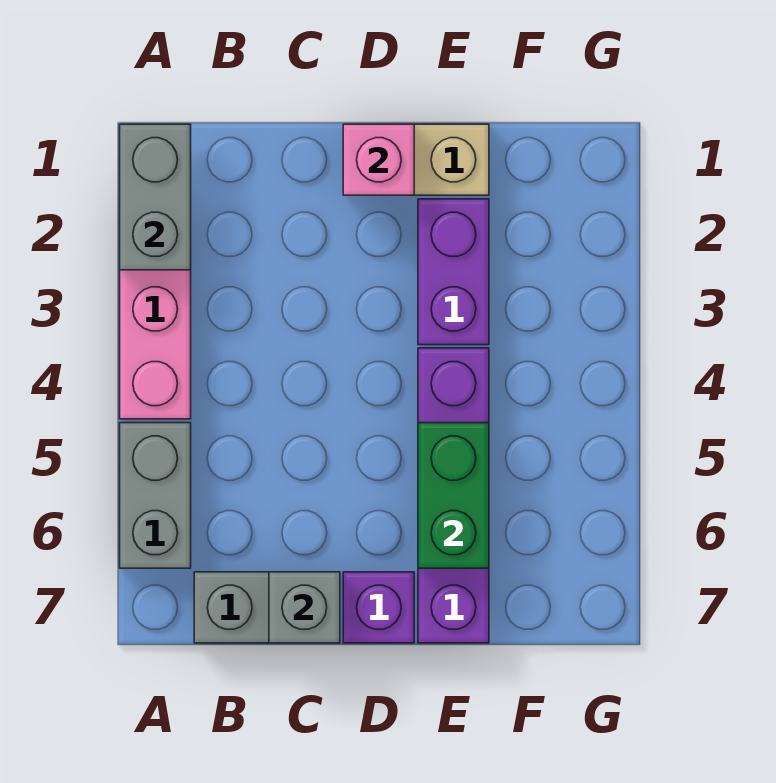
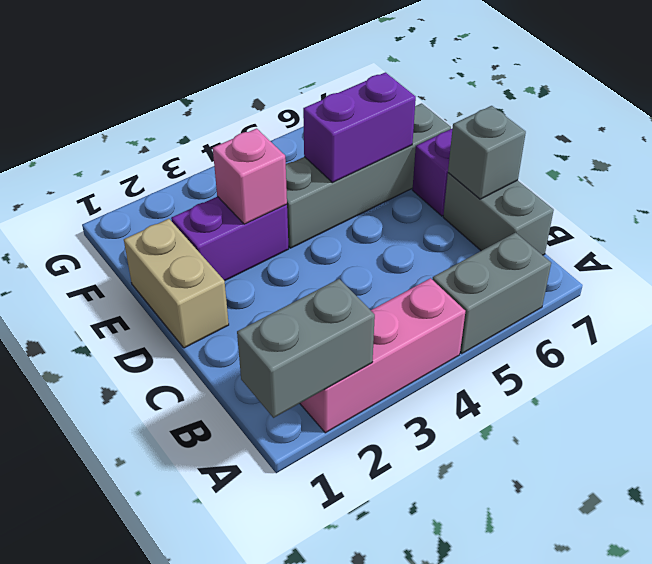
pink 1x1 brick [343,124,414,195] -> pink 1x1 brick moved to [213,129,287,224]
purple 1x4 brick [418,348,489,643] -> grey 1x4 brick [286,103,451,248]
green 1x2 brick [418,423,489,568] -> purple 1x2 brick [303,72,416,183]

